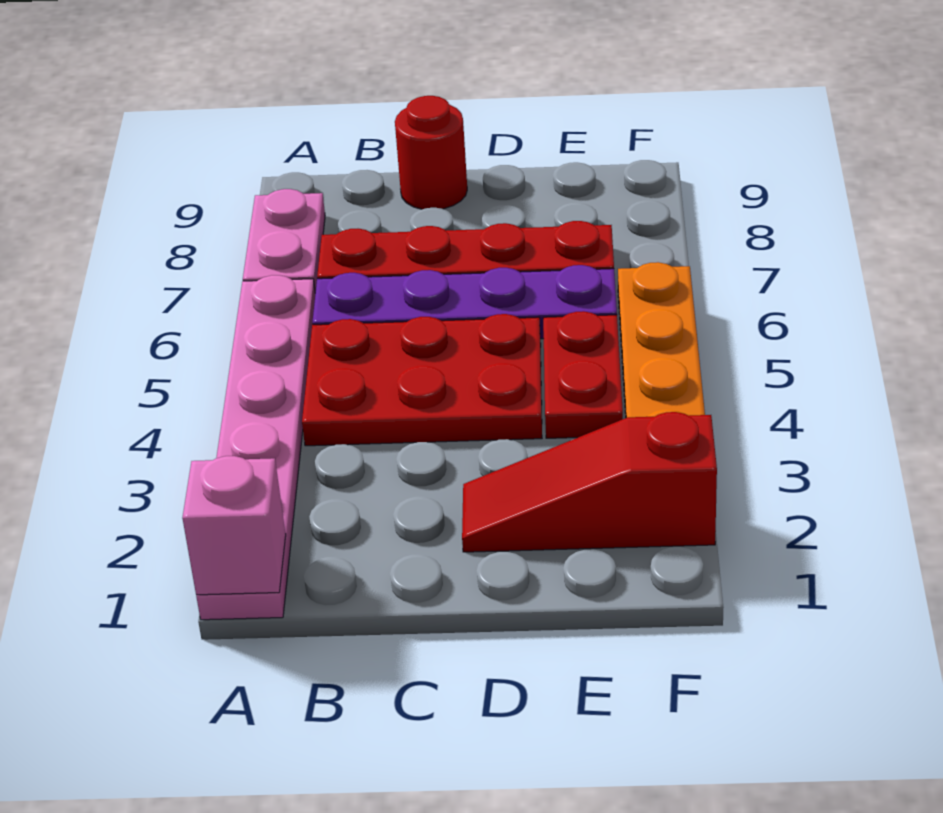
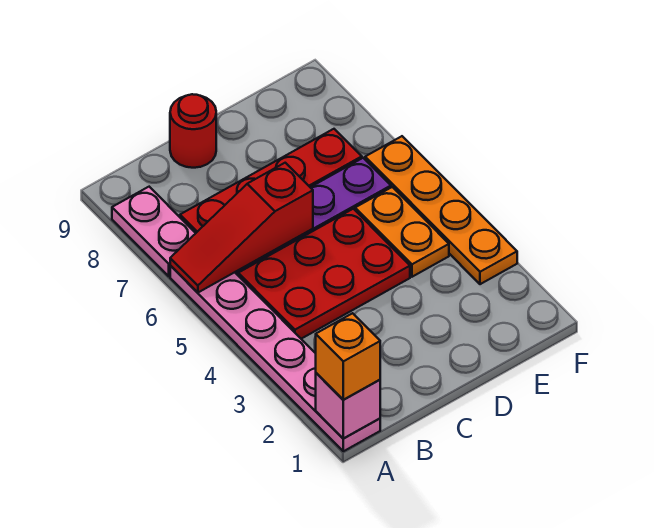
none -> orange 1x1 brick [316,313,380,400]
red 1x3 slope [462,412,717,552] -> red 1x3 slope moved to [170,163,313,292]
red 1x2 plate [543,311,623,438] -> orange 1x2 plate [355,187,449,277]

